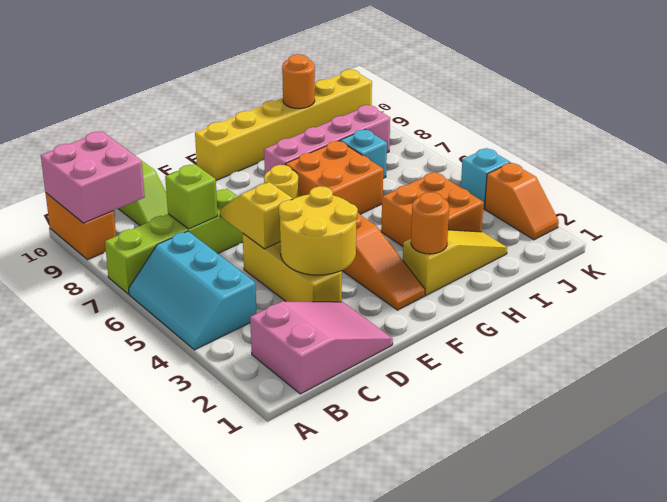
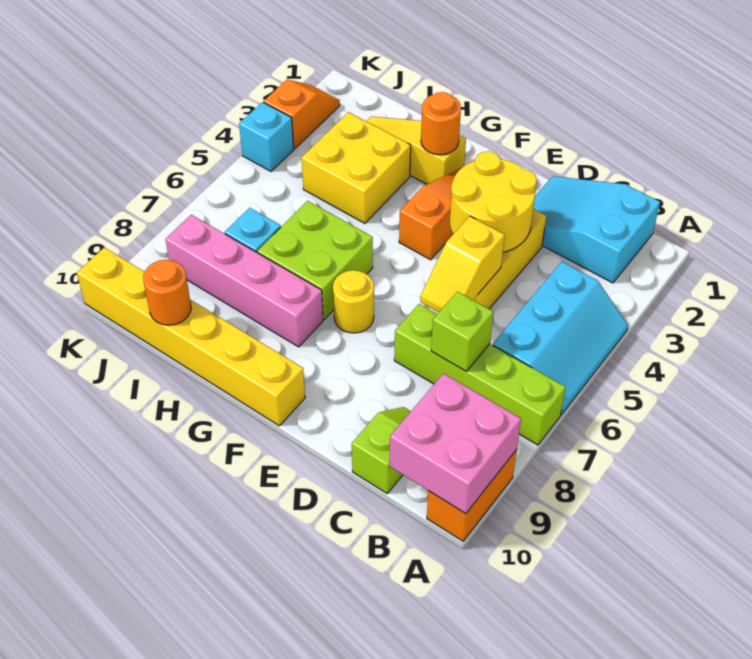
pink 2x3 slope [250,301,393,394] -> cyan 2x3 slope [533,176,660,283]
orange 2x2 brick [286,141,383,214] -> lime 2x2 brick [257,201,373,319]
orange 2x2 brick [381,172,484,246] -> yellow 2x2 brick [301,112,411,223]

